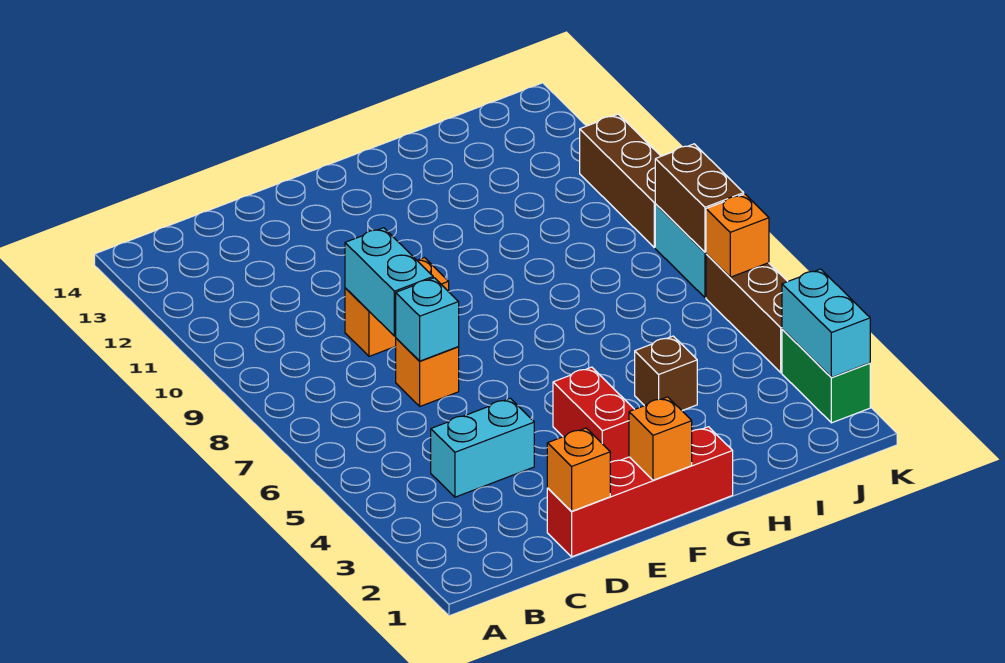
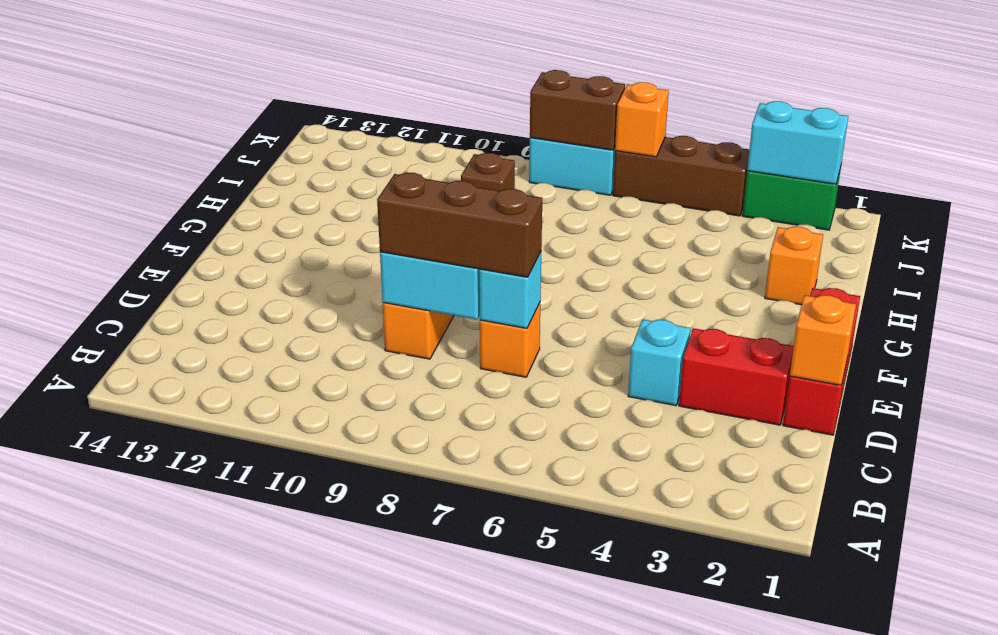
cyan 1x2 brick [431,398,534,497] -> cyan 1x1 brick [628,319,691,406]
red 1x4 brick [547,427,733,557] -> red 1x3 brick [783,288,860,435]
orange 1x1 brick [629,397,692,480] -> orange 1x1 brick moved to [765,227,823,305]
red 1x2 brick [553,367,634,462] -> red 1x2 brick moved to [679,328,794,425]
brown 1x1 brick [635,336,697,411] -> brown 1x1 brick moved to [461,153,515,191]
brown 1x3 brick [580,114,661,247] -> brown 1x3 brick moved to [377,173,542,277]

